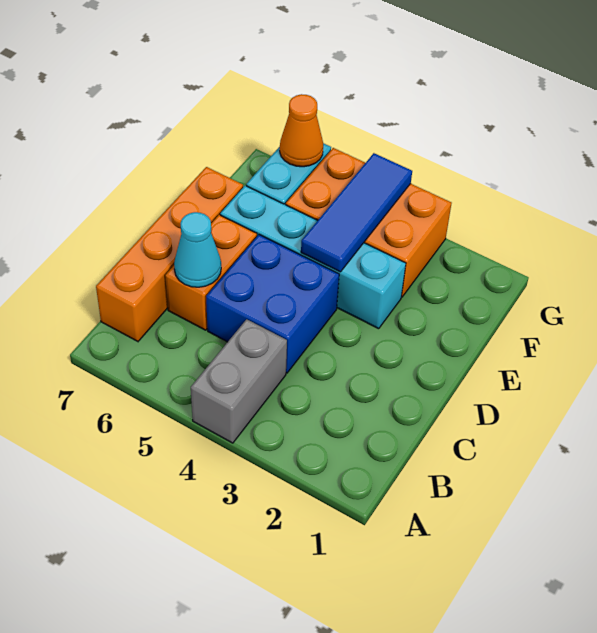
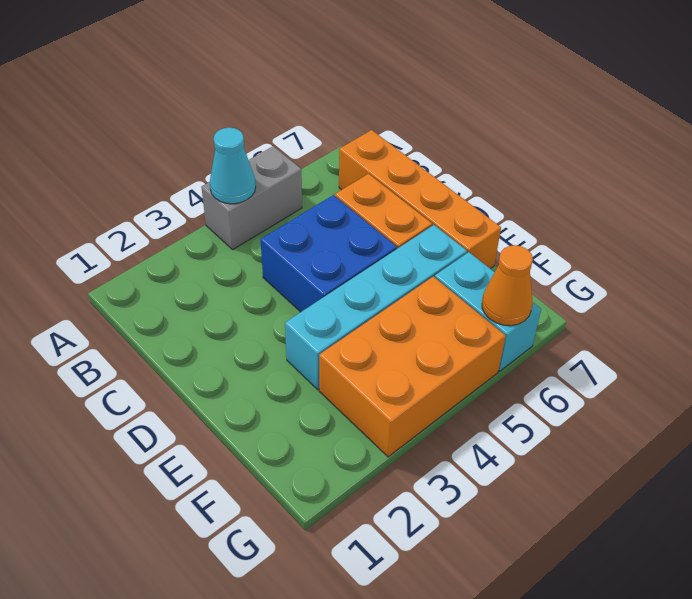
grey 1x2 brick [191,319,287,443] -> grey 1x2 brick turned to [201,146,302,249]
cyan 1x1 cone [174,212,221,287] -> cyan 1x1 cone moved to [210,128,256,204]
blue 1x3 tile [301,153,412,272] -> none

